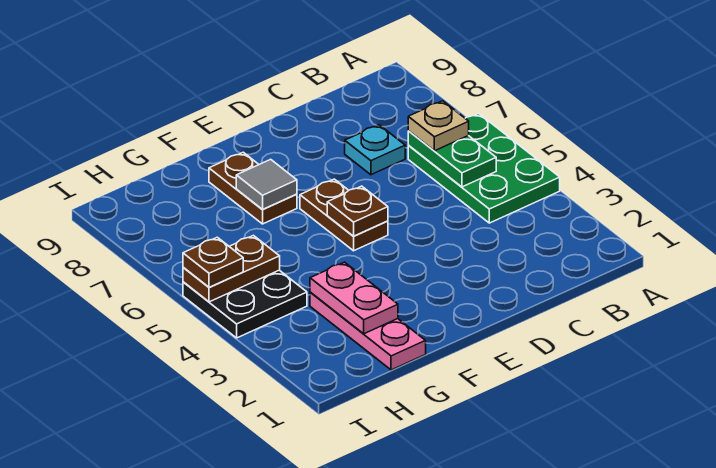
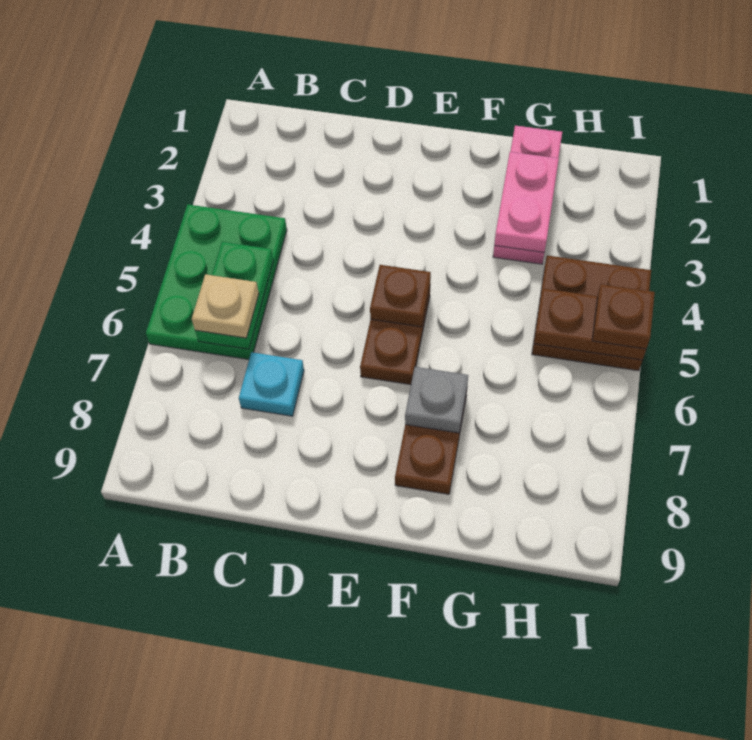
grey 1x1 tile [236,159,297,209] -> grey 1x1 plate [405,367,468,433]
black 2x2 plate [183,270,307,338] -> brown 2x2 plate [532,255,651,371]

